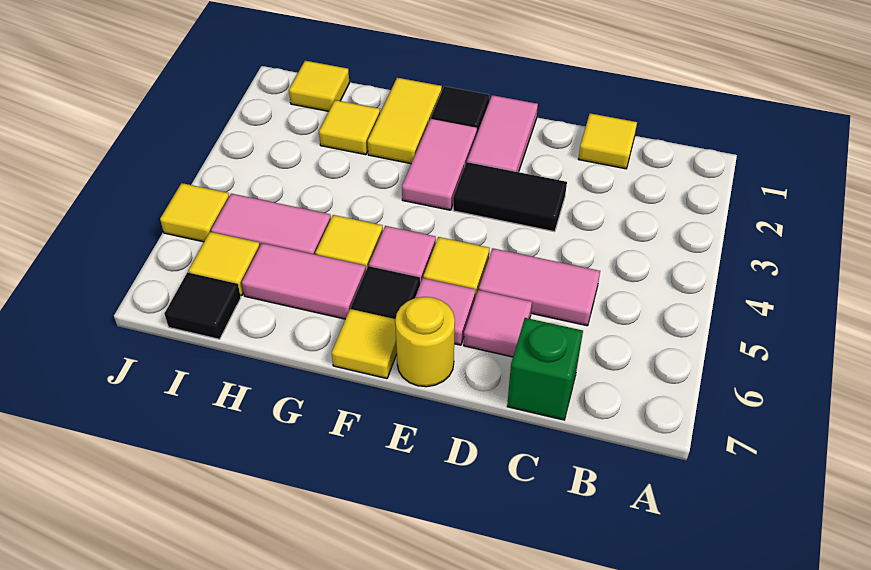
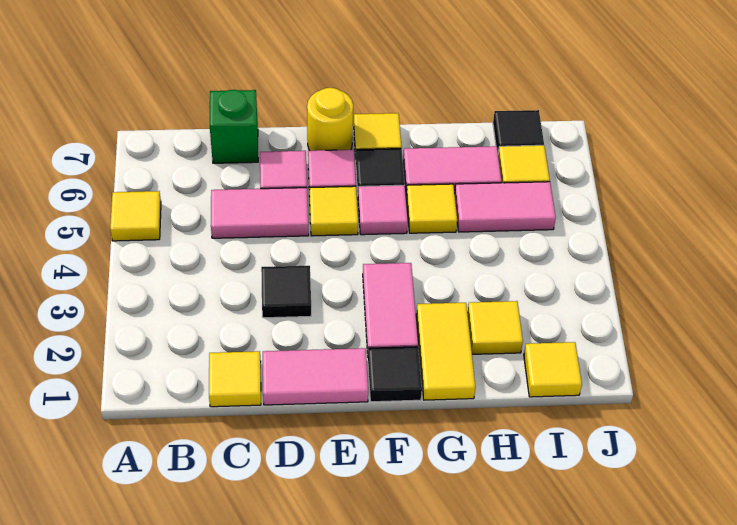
black 1x2 tile [453,162,567,232] -> black 1x1 tile [261,266,311,318]
pink 1x2 tile [467,95,538,172] -> pink 1x2 tile turned to [263,348,368,405]
yellow 1x1 tile [160,183,229,242] -> yellow 1x1 tile moved to [110,191,161,241]

